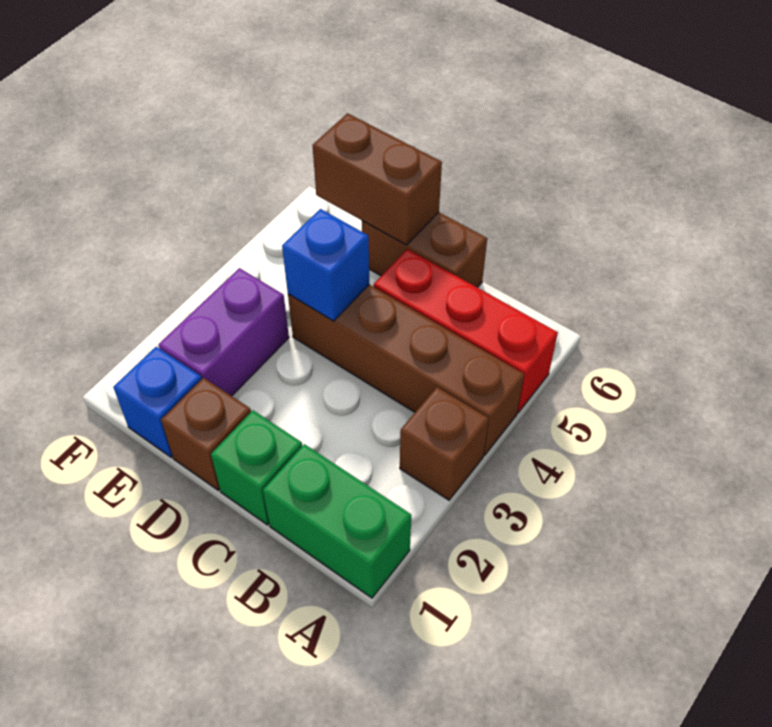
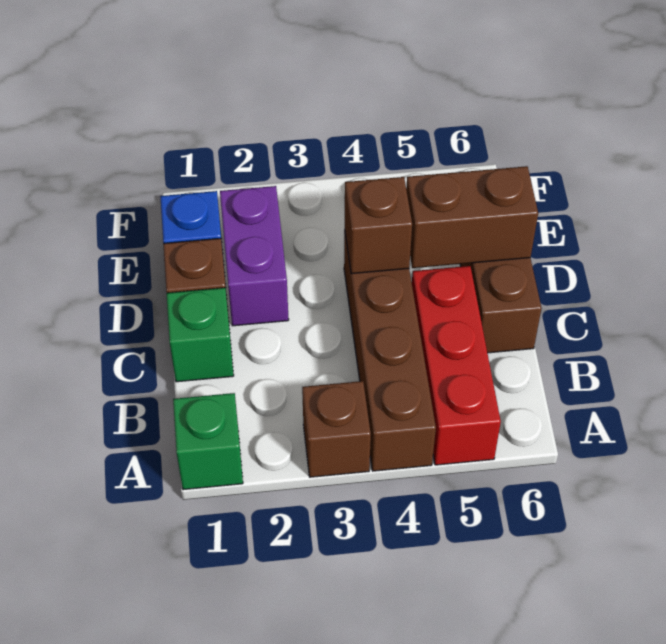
green 1x2 brick [263,444,411,598] -> green 1x1 brick [173,393,243,490]
blue 1x1 brick [282,209,369,321] -> brown 1x1 brick [345,177,412,274]
brown 1x2 brick [313,113,442,245] -> brown 1x2 brick turned to [406,166,538,268]
purple 1x2 brick [158,268,289,396] -> purple 1x2 brick turned to [220,186,289,326]

